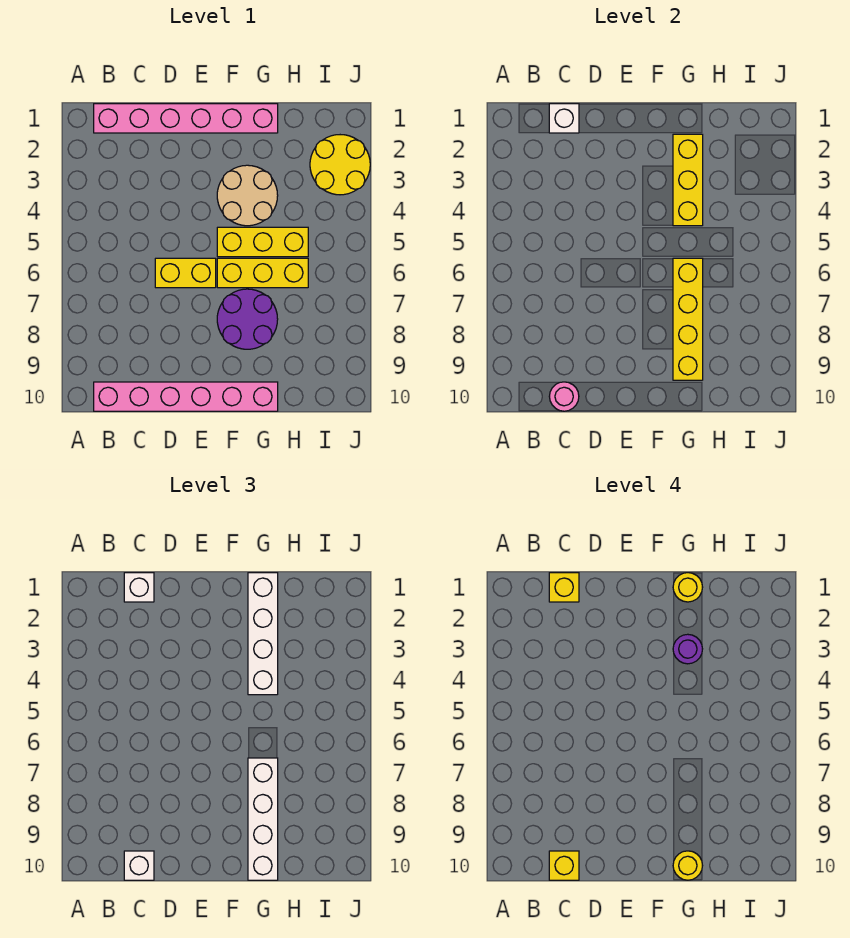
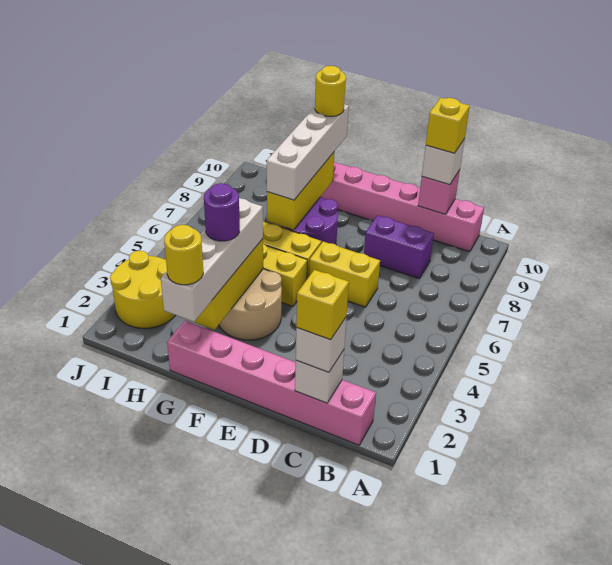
none -> purple 1x2 brick [364,215,434,278]
pink 1x1 round brick [549,382,579,411] -> pink 1x1 brick [418,170,460,214]
yellow 1x4 brick [673,258,703,380] -> yellow 1x3 brick [267,152,334,230]

